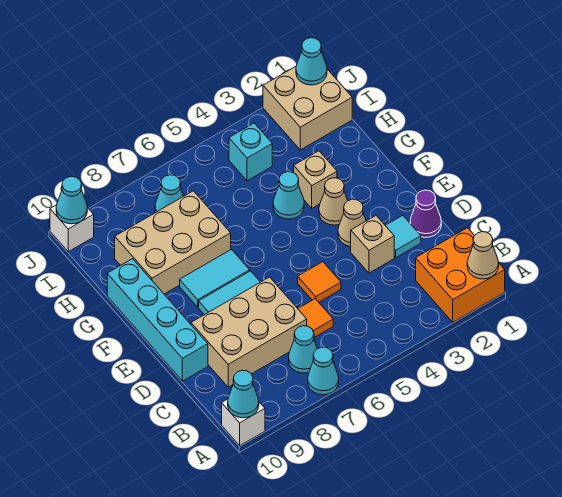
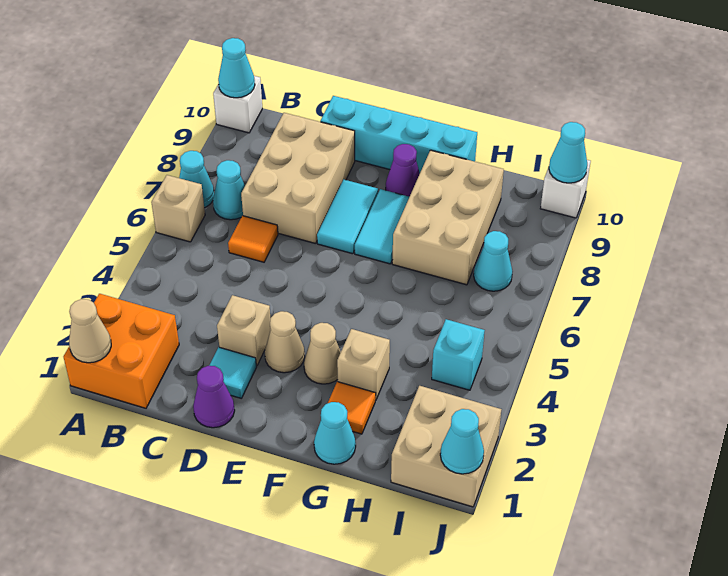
none -> tan 1x1 brick [151,175,205,242]
orange 1x1 tile [298,262,341,302] -> orange 1x1 tile moved to [328,382,376,434]
none -> purple 1x1 cone [386,144,420,197]
cyan 1x1 cone [273,172,304,219] -> cyan 1x1 cone moved to [314,402,356,464]

